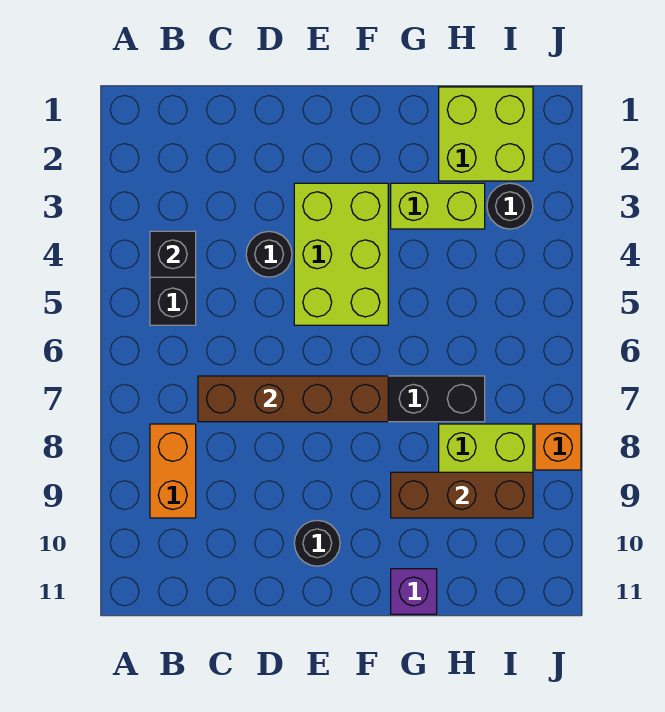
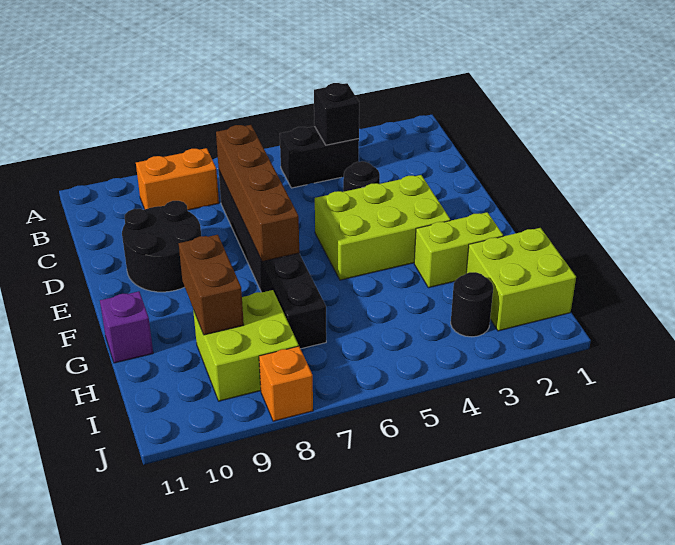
black 1x1 round brick [294,520,340,566] -> black 2x2 round brick [122,201,201,292]
lime 1x2 brick [391,183,485,229] -> lime 1x2 brick turned to [414,212,503,288]
brown 1x3 brick [391,472,533,518] -> brown 1x2 brick [179,235,244,335]

